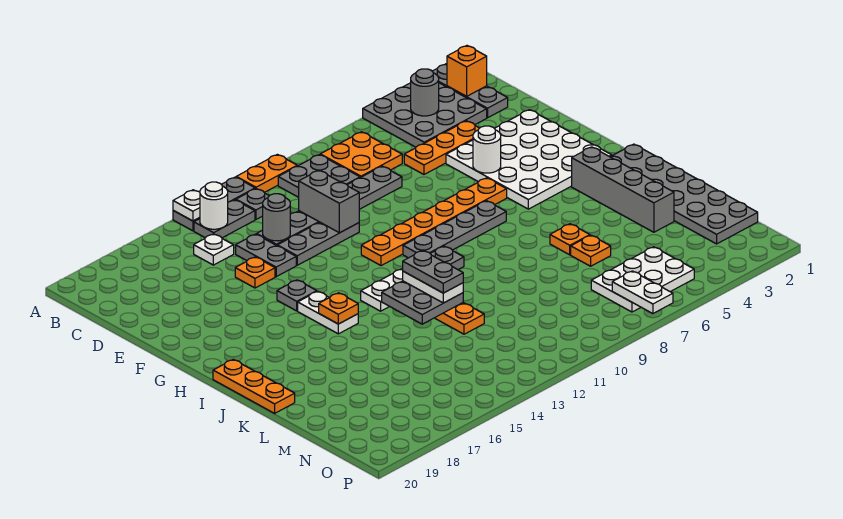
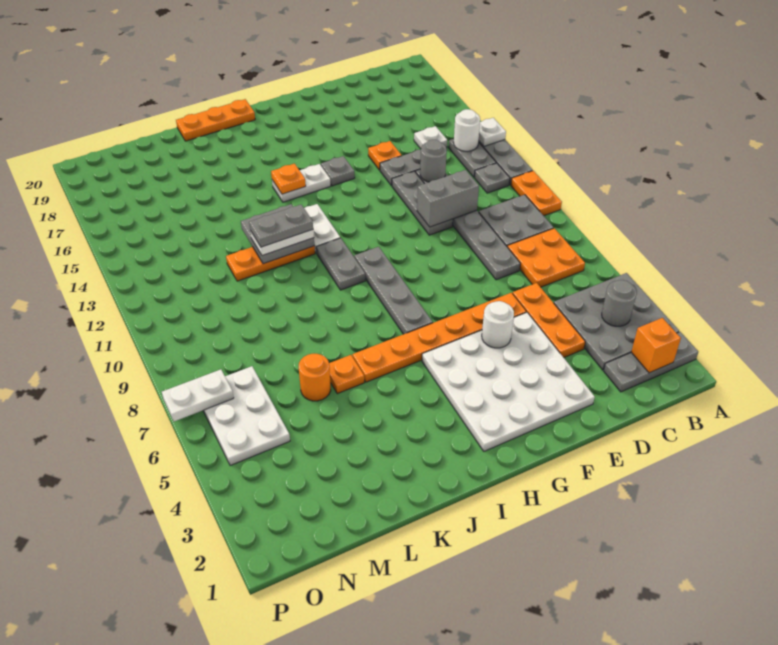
orange 1x6 plate [361,178,507,266] -> orange 1x6 plate turned to [352,293,526,382]
grey 2x6 plate [610,144,758,244] -> none
grey 1x4 brick [572,147,674,232] -> none
orange 1x1 plate [571,235,611,266] -> orange 1x1 round brick [299,354,331,401]

